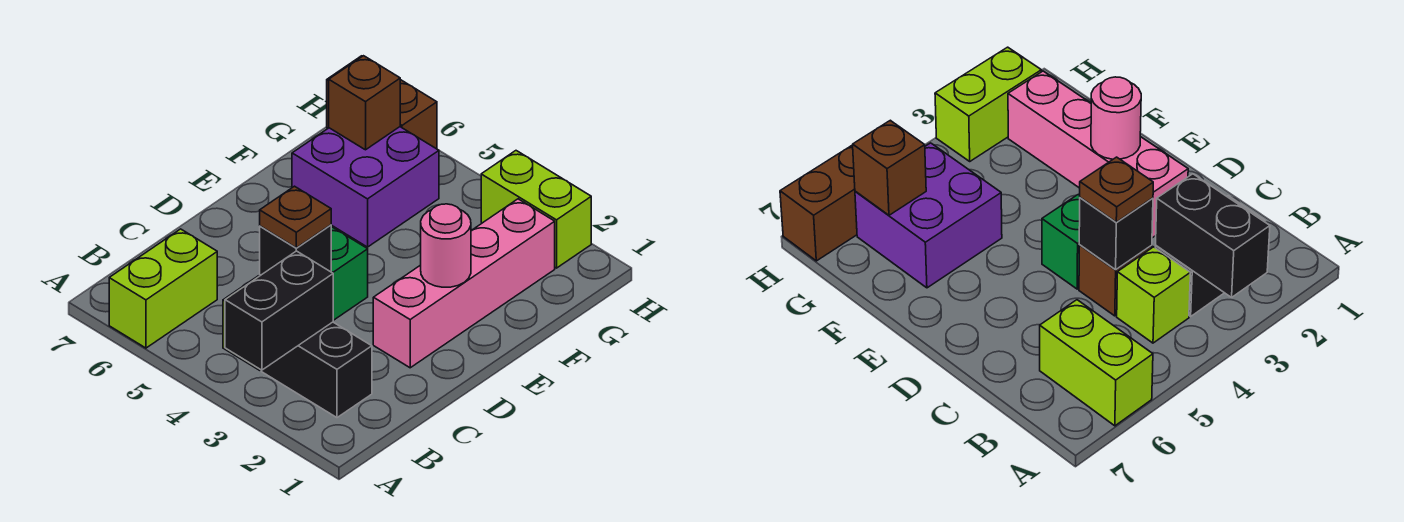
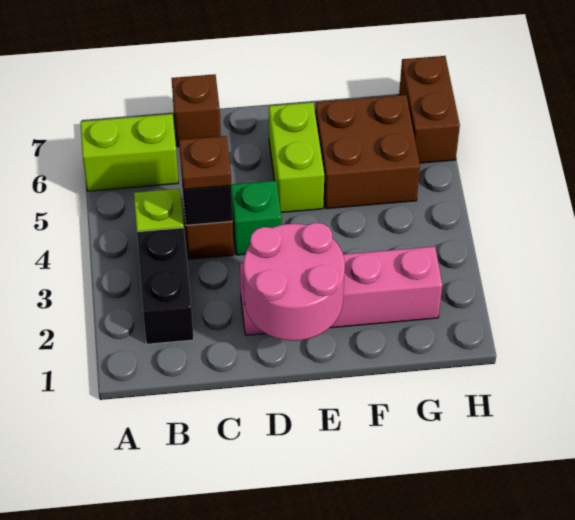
black 1x2 brick [225,251,333,370] -> none
pink 1x1 round brick [421,204,471,287] -> pink 2x2 round brick [244,223,345,341]
purple 2x2 brick [292,127,439,247] -> brown 2x2 brick [315,95,420,209]
brown 1x1 brick [329,56,400,150] -> brown 1x1 brick moved to [171,74,221,147]
lime 1x2 brick [481,151,591,268] -> lime 1x2 brick moved to [269,102,324,213]

